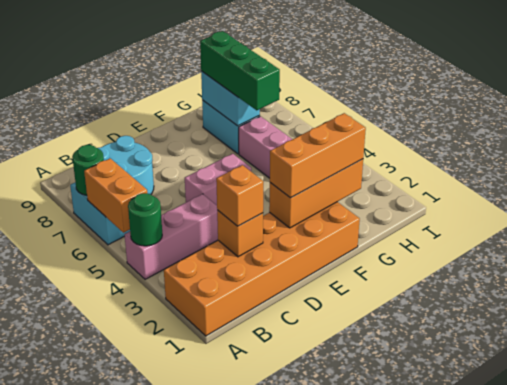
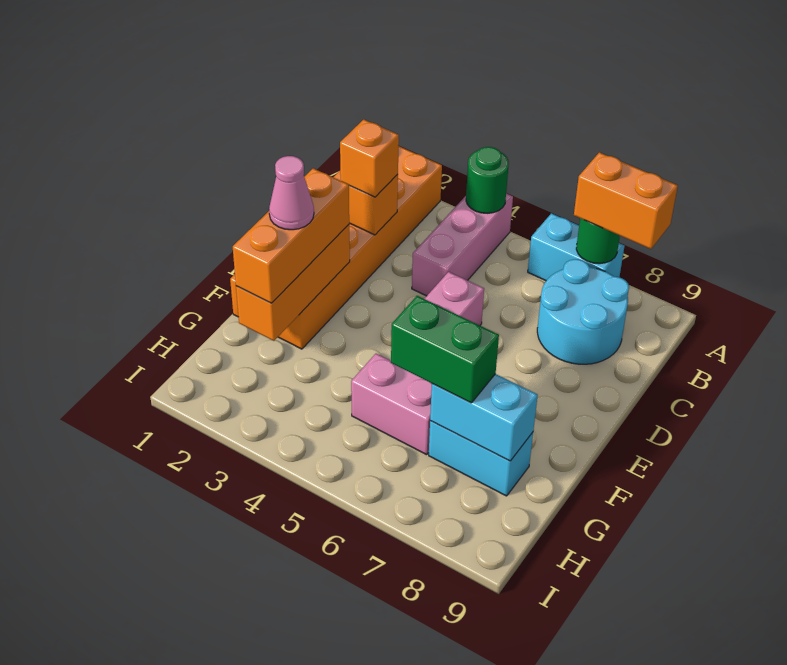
orange 1x2 brick [84,158,147,233] -> orange 1x2 brick moved to [574,152,678,249]
none -> pink 1x1 cone [269,156,314,230]
green 1x3 brick [200,31,280,110] -> green 1x2 brick [391,296,499,403]

